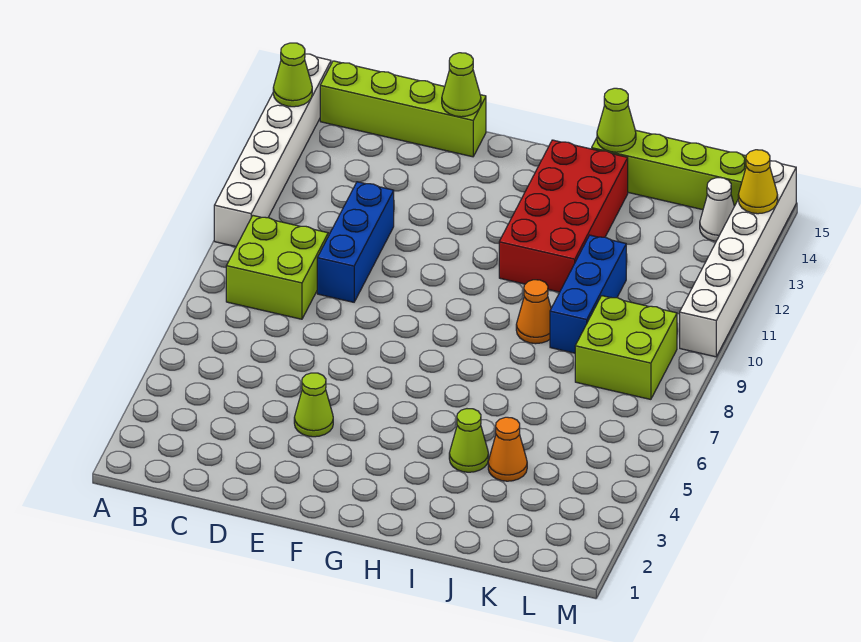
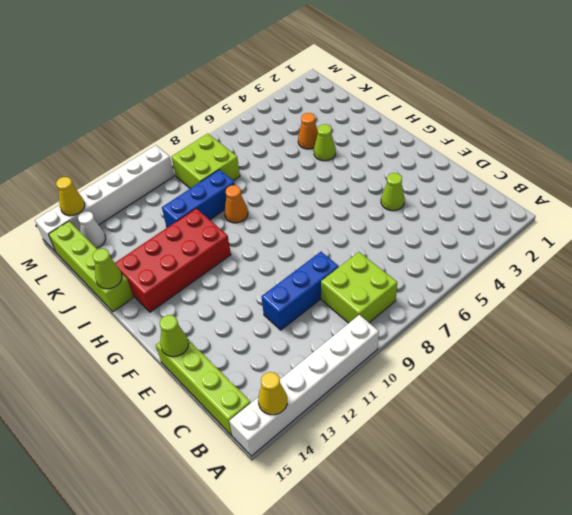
lime 1x1 cone [273,43,312,107] -> yellow 1x1 cone [258,372,287,415]

